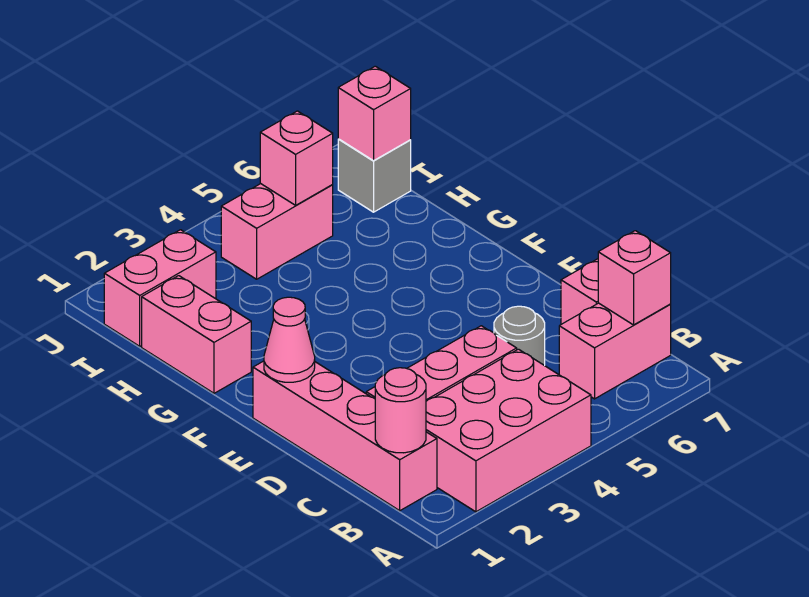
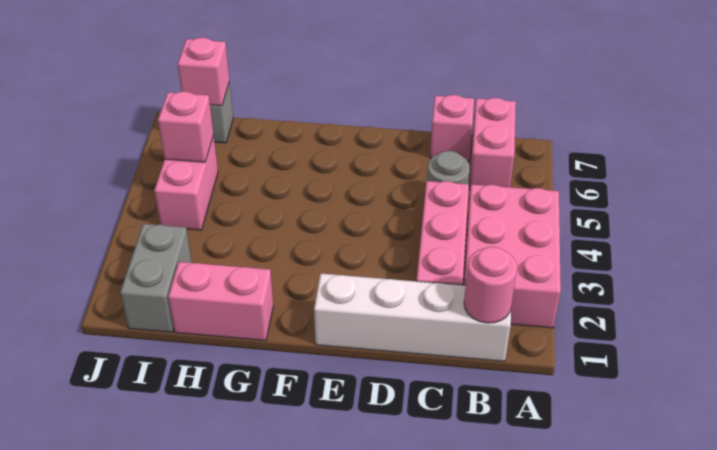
pink 1x4 brick [253,361,437,511] -> white 1x4 brick [314,274,511,361]
pink 1x1 brick [598,231,671,325] -> none
pink 1x1 cone [264,297,315,382] -> none
pink 1x2 brick [104,230,216,346] -> grey 1x2 brick [120,224,192,332]

